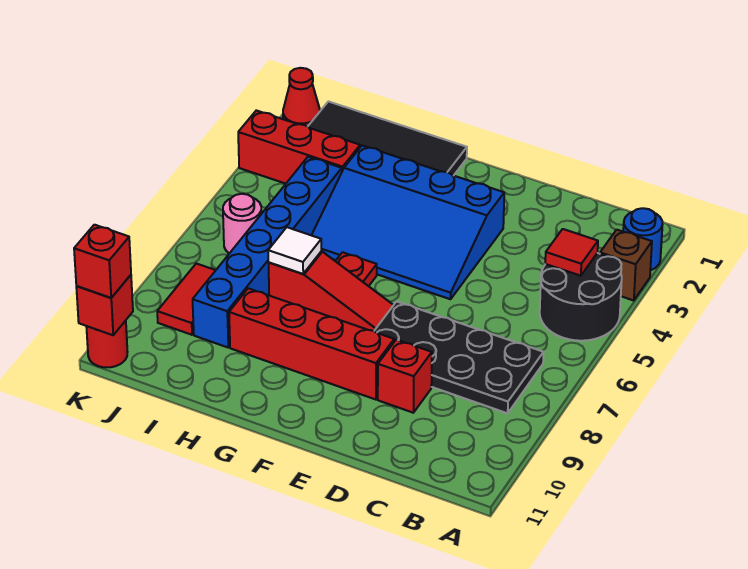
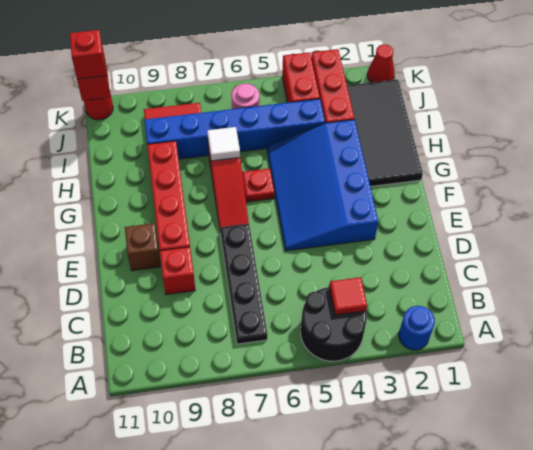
brown 1x1 brick [600,230,652,301] -> brown 1x1 brick moved to [125,223,161,271]
black 2x4 plate [374,301,544,413] -> black 1x4 plate [220,224,268,344]
none -> red 1x2 brick [282,52,320,103]

